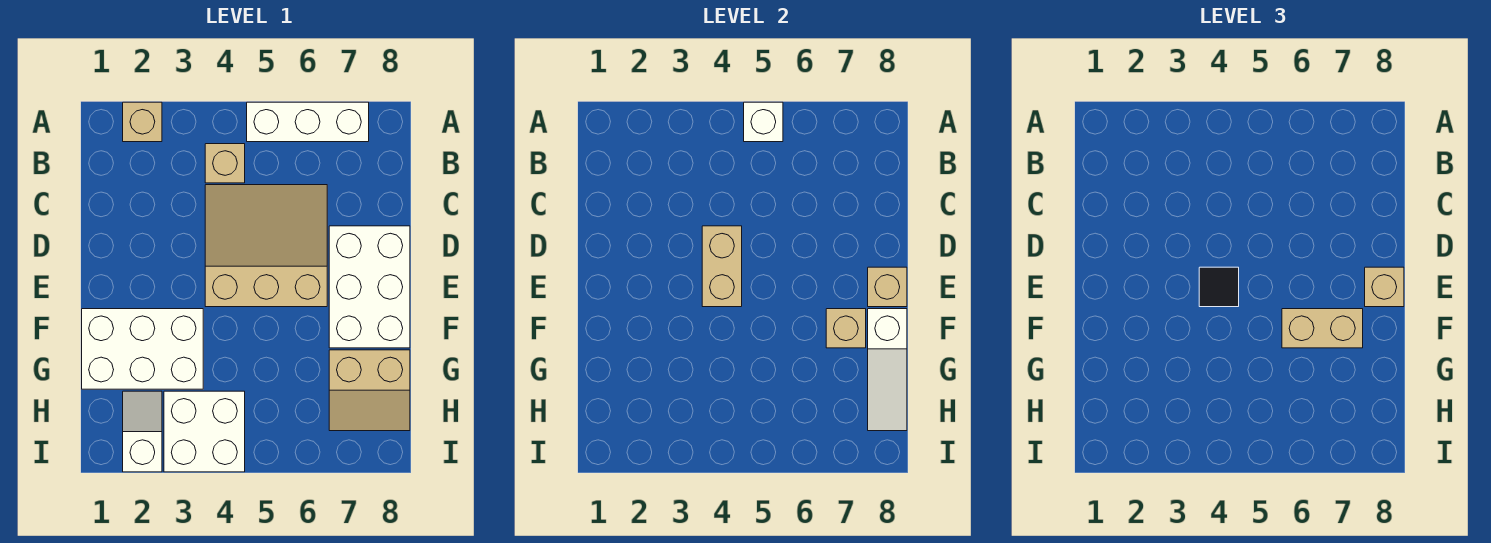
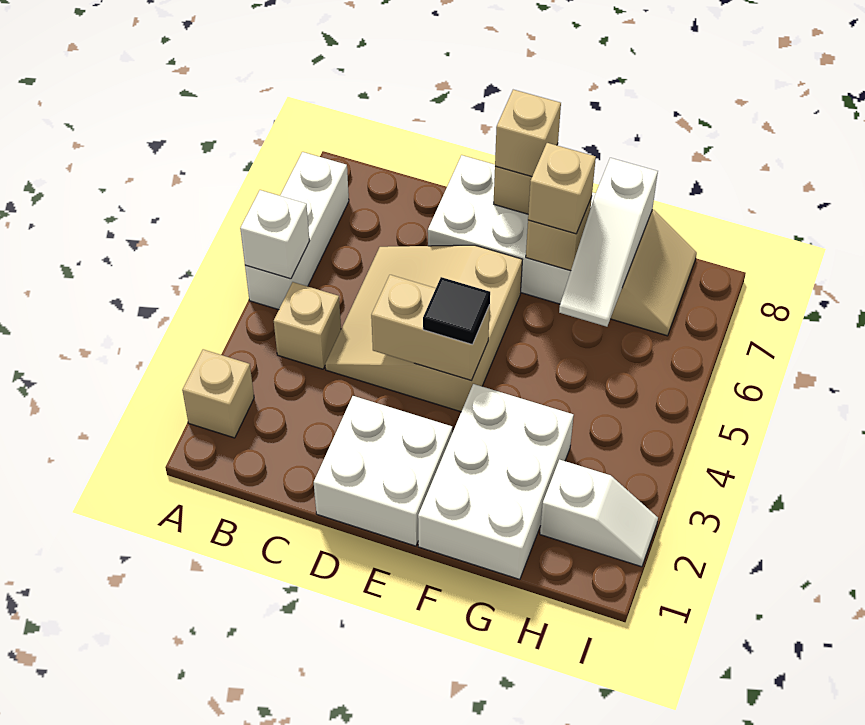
tan 1x2 brick [1282,309,1363,348] -> tan 1x1 brick [528,143,596,234]
white 1x3 slope [868,309,907,431] -> white 1x3 slope turned to [559,158,658,327]
white 1x2 slope [123,391,162,472] -> white 1x2 slope turned to [540,460,658,567]
white 2x2 brick [164,391,245,472] -> white 2x2 brick moved to [314,396,452,546]

